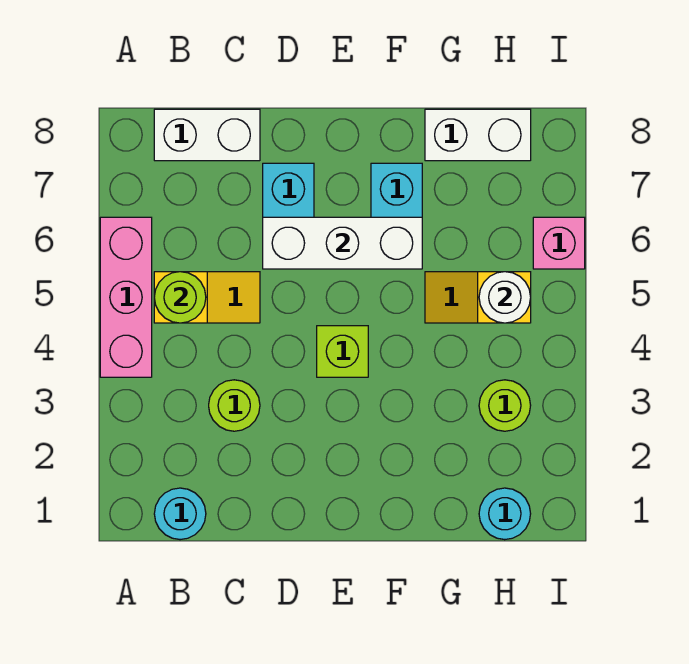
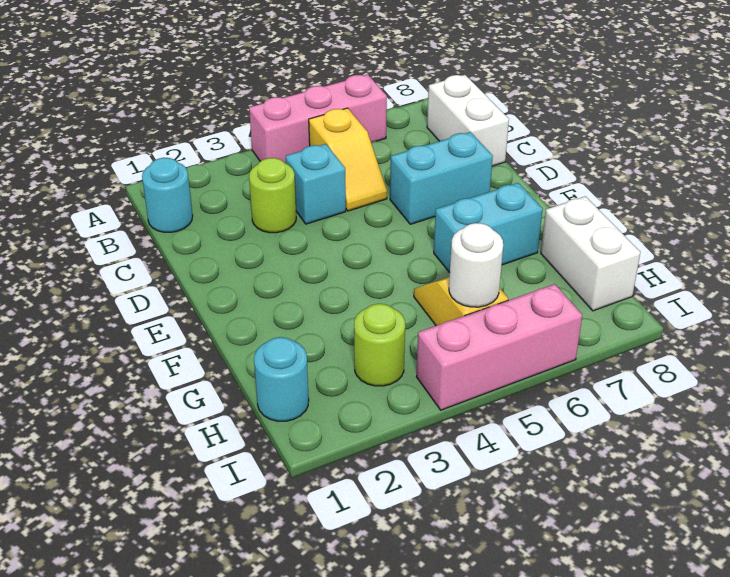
lime 1x1 round brick [154,272,206,323] -> none
none -> cyan 1x1 brick [286,144,346,224]
white 1x3 brick [263,217,422,269] -> none
lime 1x1 brick [317,326,368,377] -> none
pink 1x1 brick [533,217,585,269] -> pink 1x3 brick [416,284,582,410]

